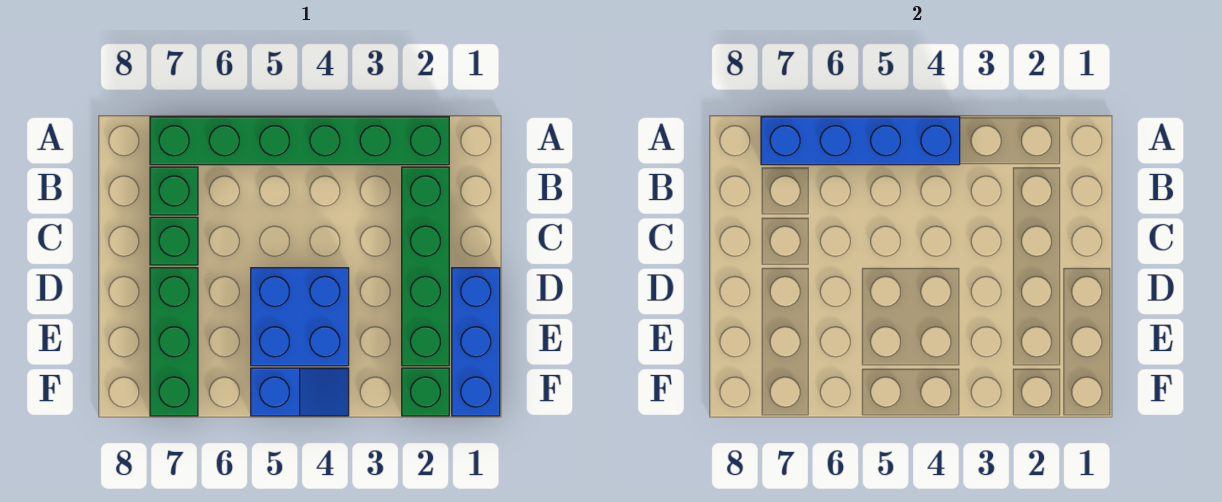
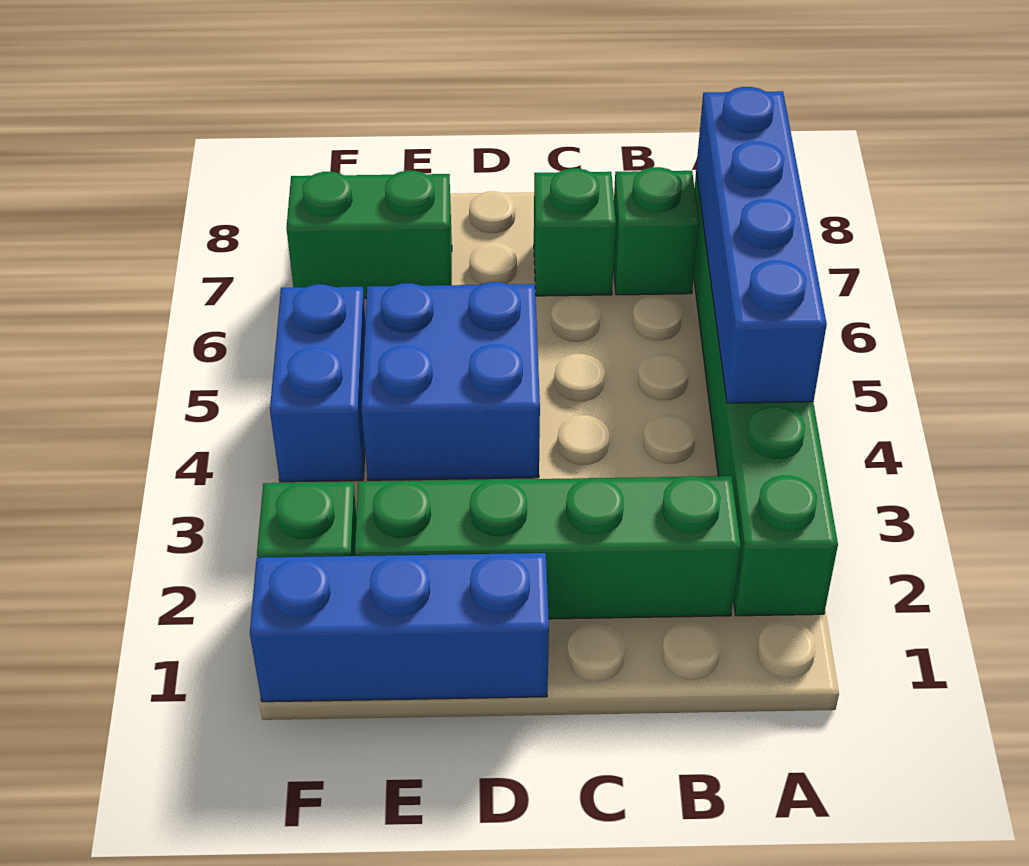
green 1x3 brick [150,268,198,416] -> green 1x2 brick [286,171,452,298]
blue 1x2 slope [251,368,349,416] -> blue 1x2 brick [270,284,366,482]

